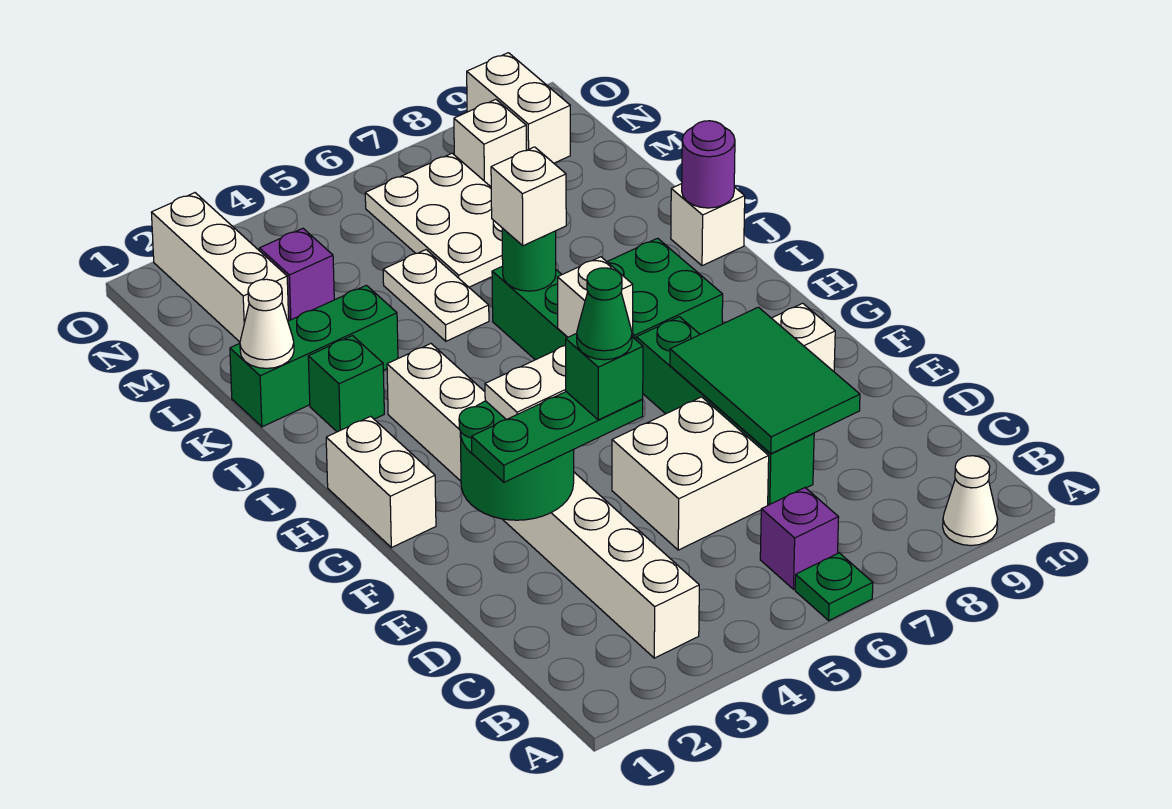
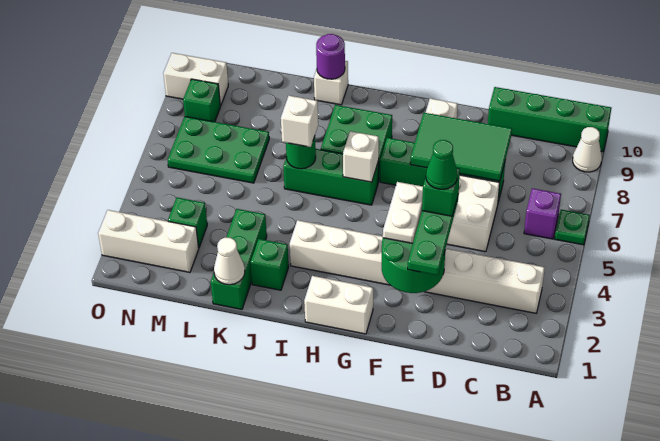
none -> green 1x4 brick [488,87,611,152]
white 1x2 plate [383,250,489,341] -> none
white 2x3 plate [365,153,503,287] -> green 2x3 plate [168,117,269,183]
purple 1x1 brick [259,228,334,321] -> green 1x1 brick [168,197,207,248]
white 1x1 brick [454,99,526,187] -> green 1x1 brick [183,79,220,122]

